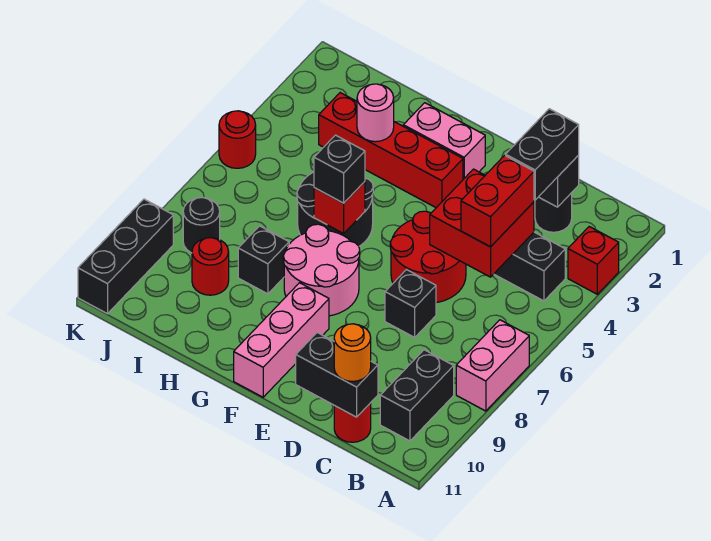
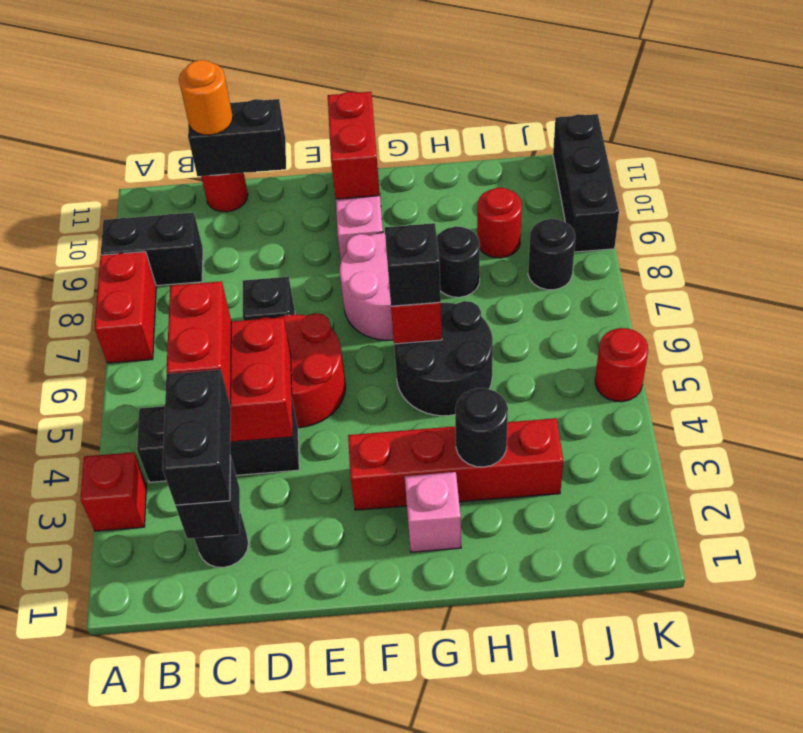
pink 1x2 brick [456,320,529,411] -> red 1x2 brick [95,252,156,363]
black 1x2 brick [380,350,454,441] -> black 1x2 brick turned to [101,213,203,286]
pink 1x2 brick [403,103,485,179] -> pink 1x1 brick [405,472,461,552]
none -> red 1x2 brick [328,92,380,199]
pink 1x1 round brick [357,84,394,142] -> black 1x1 round brick [455,388,508,467]
black 1x1 brick [238,226,289,294] -> black 1x1 round brick [437,226,480,297]

